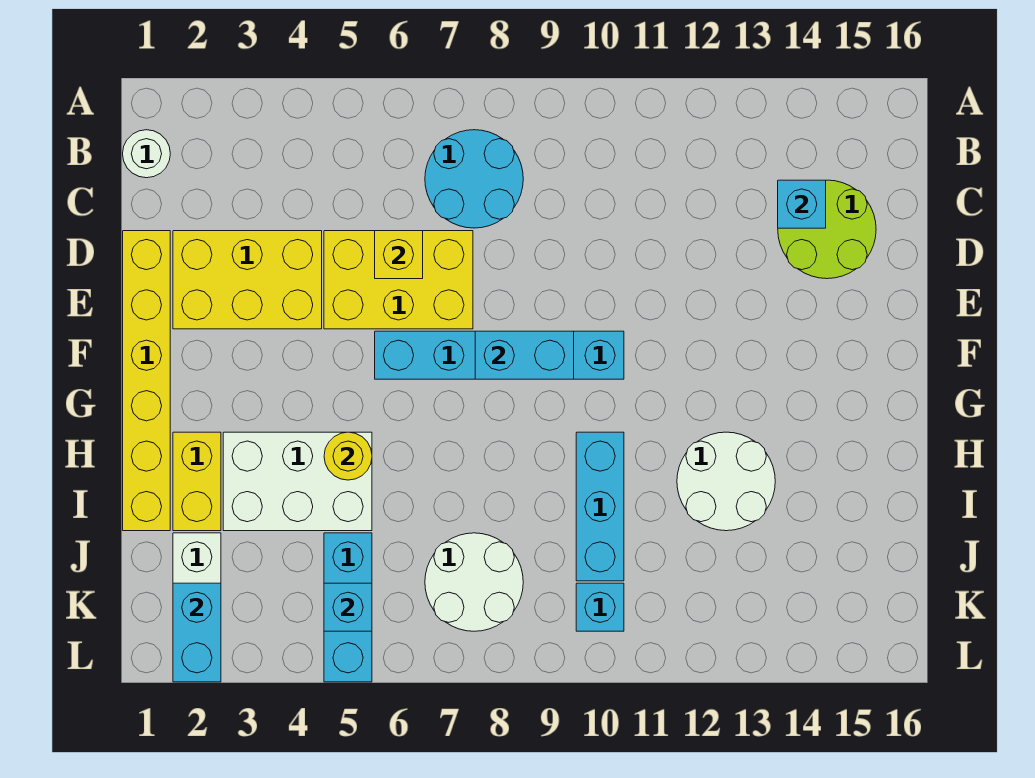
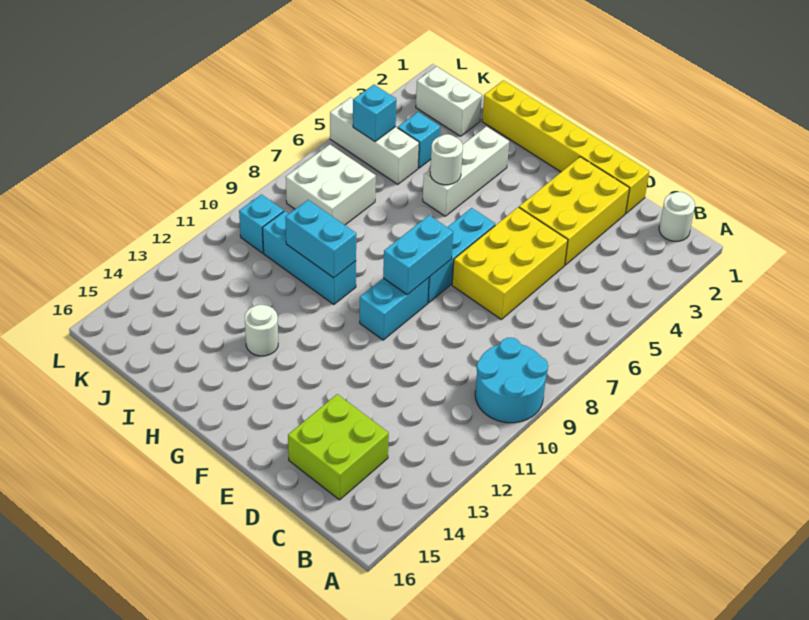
cyan 2x2 round brick [425,130,523,228] -> cyan 2x2 round brick moved to [475,338,548,423]
lime 2x2 round brick [778,180,876,279] -> lime 2x2 brick [288,394,389,500]
cyan 1x1 brick [778,180,826,228] -> cyan 1x1 brick moved to [398,112,440,168]
yellow 1x1 brick [375,231,423,279] -> none
yellow 1x2 brick [173,432,221,531] -> none
white 2x3 brick [223,432,372,531] -> white 1x3 brick [423,126,509,216]
yellow 1x1 round brick [324,432,372,480] -> white 1x1 round brick [430,134,463,185]
white 2x2 round brick [677,432,775,531] -> white 1x1 round brick [245,305,278,356]
cyan 1x3 brick [324,533,372,682] -> white 1x3 brick [330,97,419,184]
white 2x2 round brick [425,533,523,631] -> white 2x2 brick [286,145,376,225]
cyan 1x2 brick [173,583,221,682] -> cyan 1x2 brick moved to [285,200,356,278]

